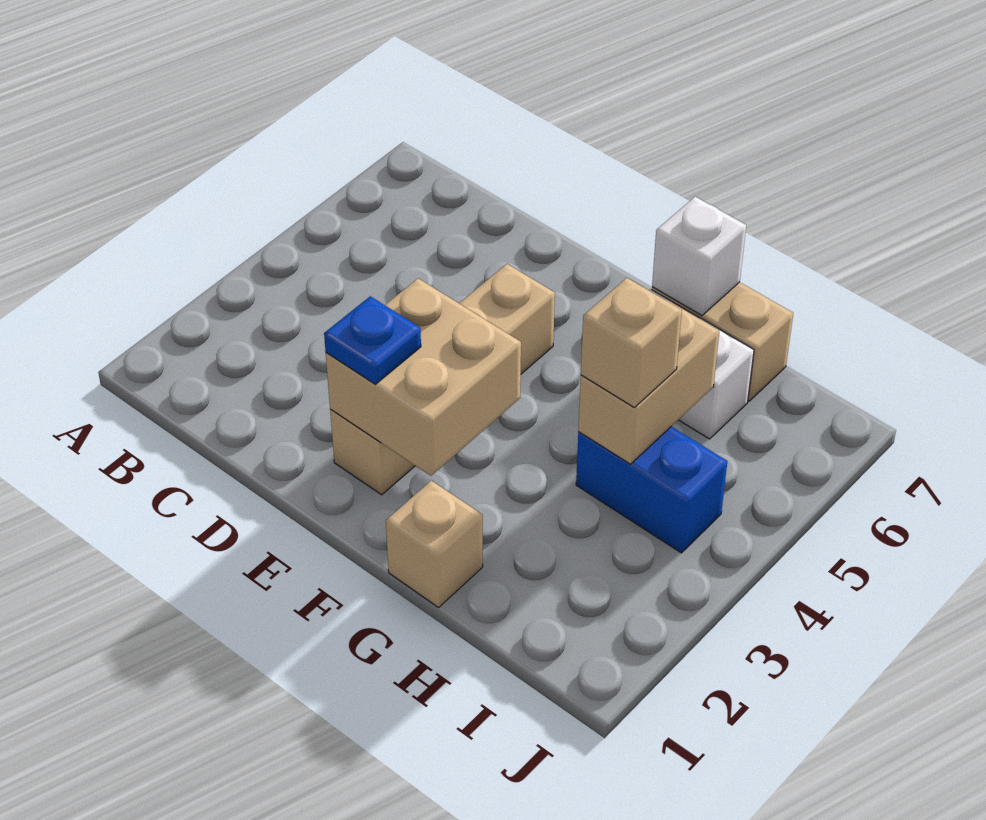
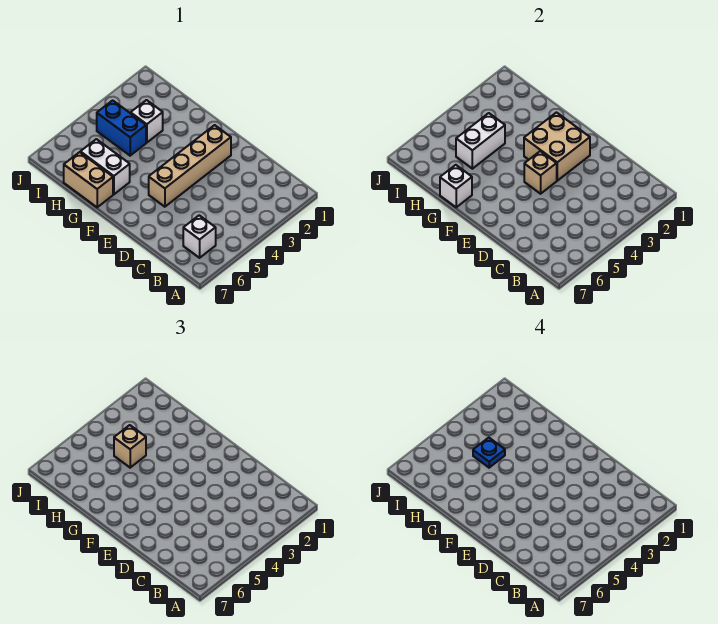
none -> white 1x1 brick [183,215,216,258]
blue 1x1 plate [324,296,421,384] -> blue 1x1 plate moved to [473,438,505,468]
tan 1x1 brick [386,481,483,607] -> tan 1x1 brick moved to [524,151,557,194]
none -> white 1x1 brick [131,100,163,143]
tan 1x2 brick [578,300,719,464] -> white 1x2 brick [456,113,505,169]

